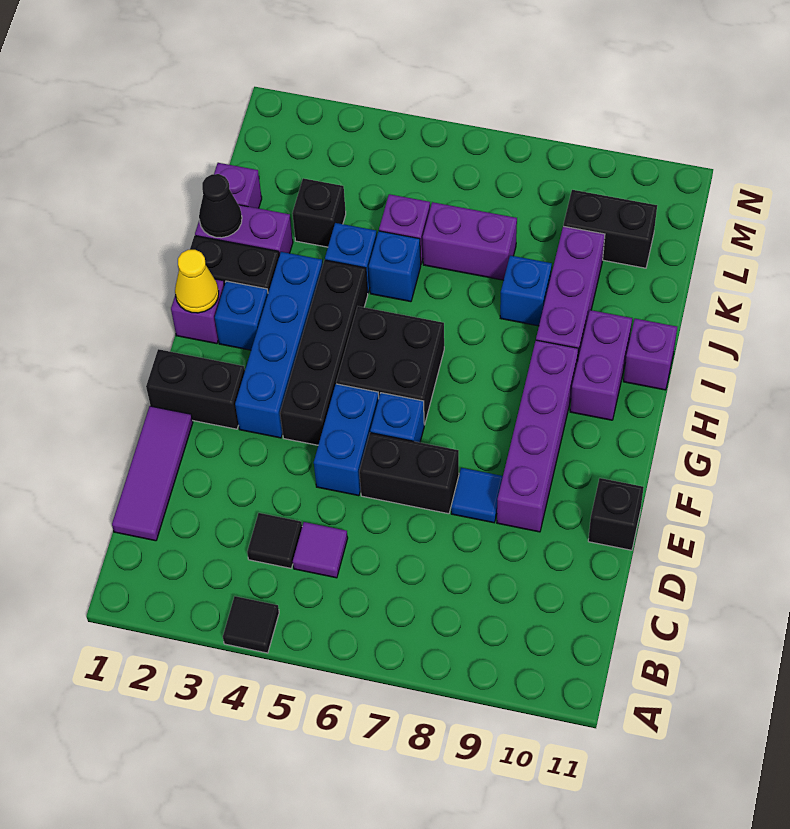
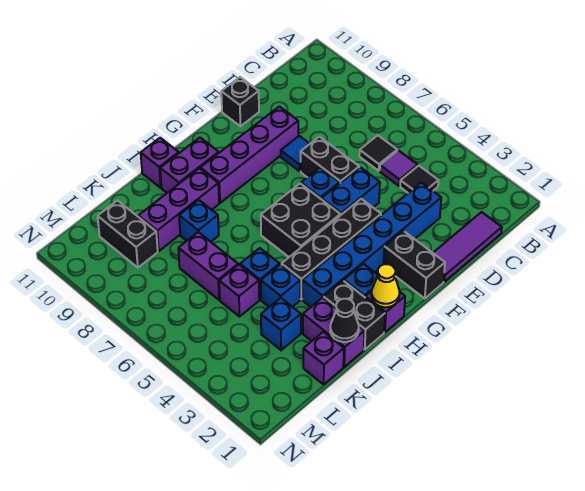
black 1x1 tile [223,596,279,653] -> black 1x1 tile moved to [359,135,397,171]
blue 1x4 brick [235,252,323,438] -> blue 1x6 brick [302,183,441,307]
black 1x1 brick [292,178,346,247] -> blue 1x1 brick [261,298,301,350]

